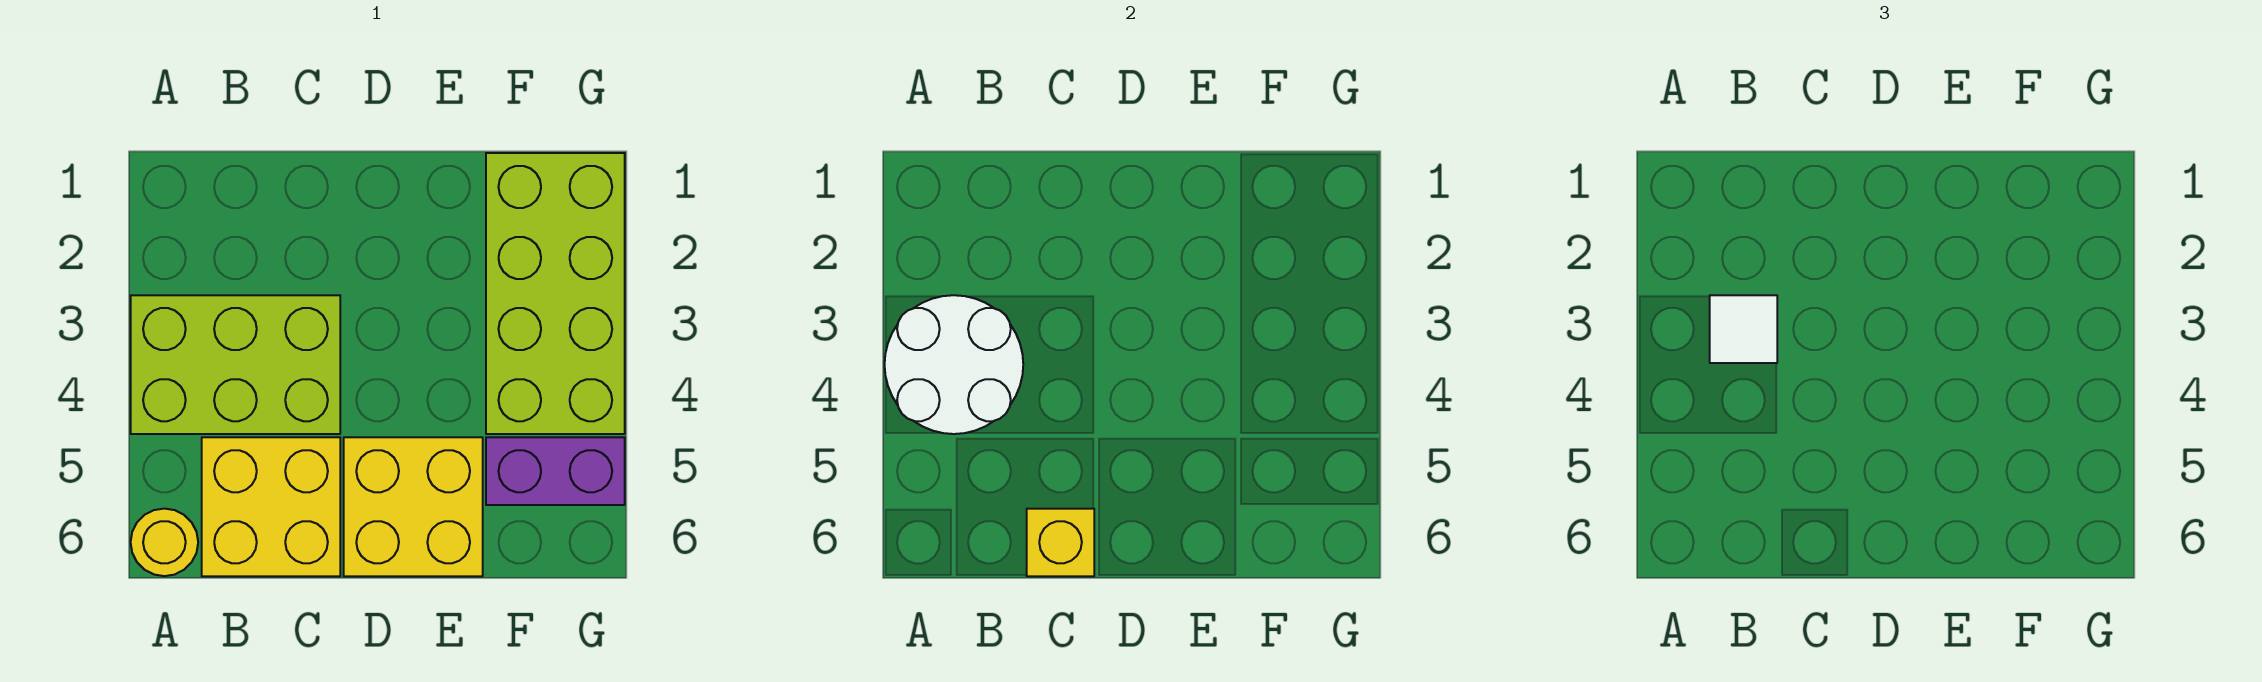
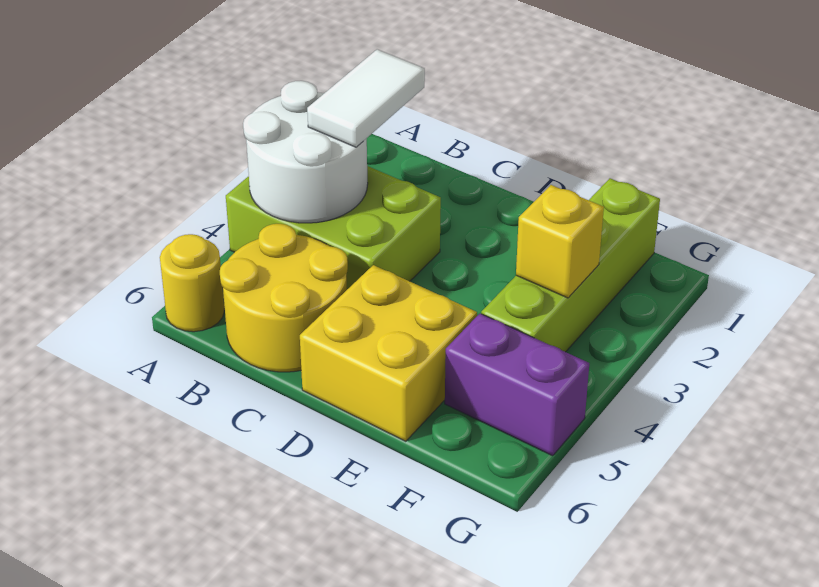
white 1x1 tile [1710,295,1777,363] -> white 1x2 tile [307,49,425,147]
yellow 2x2 brick [202,437,340,576] -> yellow 2x2 round brick [220,224,348,372]
yellow 1x1 brick [1027,509,1094,576] -> yellow 1x1 brick moved to [516,185,604,298]
lime 2x4 brick [486,153,625,434] -> lime 1x4 brick [481,178,660,352]

